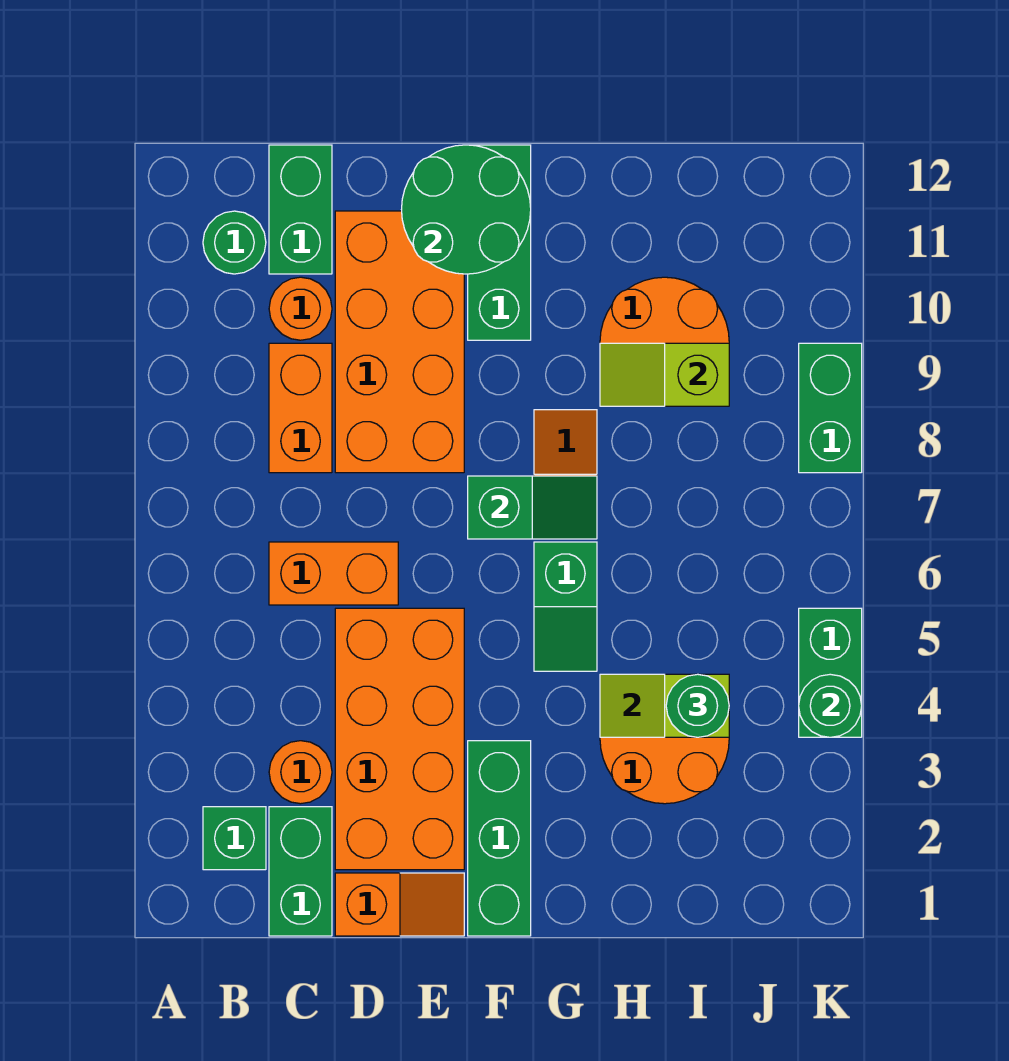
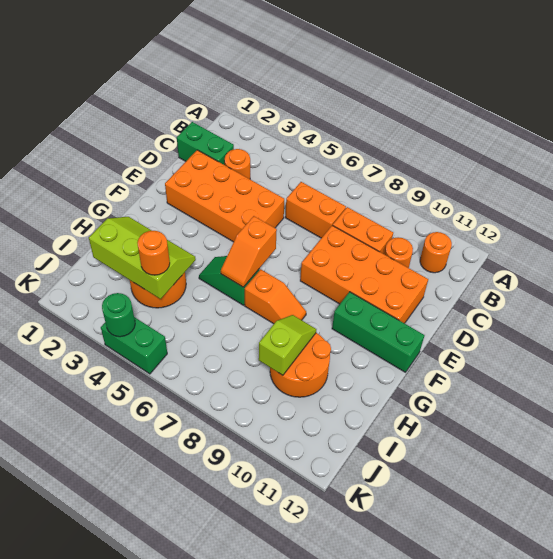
green 1x1 brick [203,807,266,870] -> none
green 1x1 round brick [203,211,266,274] -> orange 1x1 round brick [420,232,452,273]
orange 1x2 brick [269,542,398,605] -> orange 1x2 brick turned to [285,182,346,238]
green 1x2 brick [269,145,332,274] -> none
orange 1x2 slope [335,873,464,936] -> orange 1x2 slope moved to [221,216,277,287]
green 2x2 round brick [402,145,531,274] -> none
green 1x3 brick [468,741,531,936] -> none
green 1x2 slope [468,476,597,539] -> none
lime 1x2 slope [600,674,729,737] -> lime 2x3 slope [89,217,196,299]
green 1x1 round brick [666,674,729,737] -> orange 1x1 round brick [137,231,170,275]
green 1x2 brick [799,343,862,473] -> none

